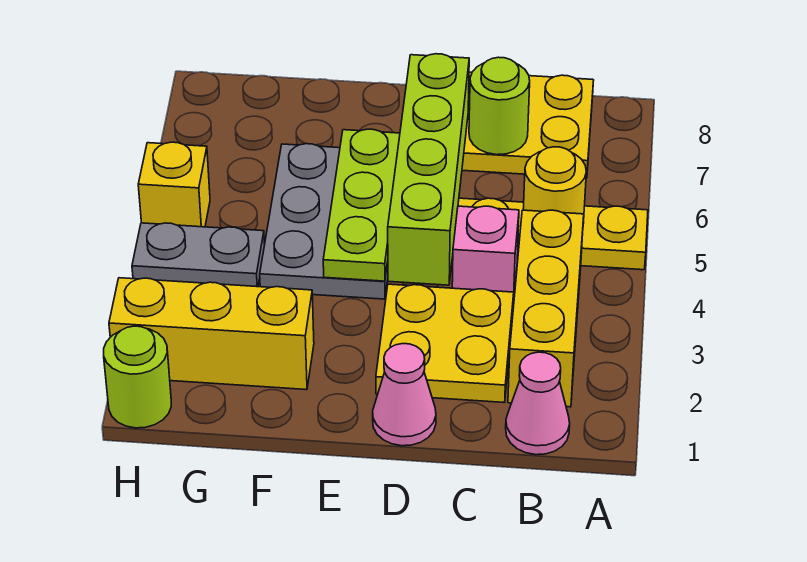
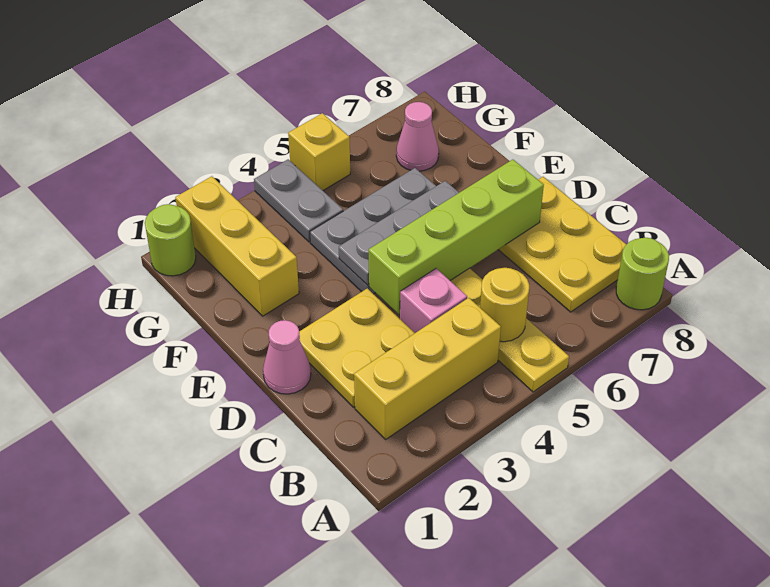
pink 1x1 cone [506,352,570,455] -> pink 1x1 cone moved to [396,102,439,171]
lime 1x1 round brick [469,57,530,155] -> lime 1x1 round brick moved to [616,238,669,310]
lime 1x3 plate [323,129,400,281] -> grey 1x3 plate [339,181,459,285]

